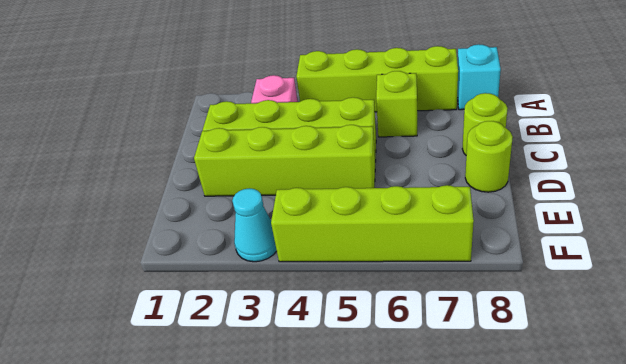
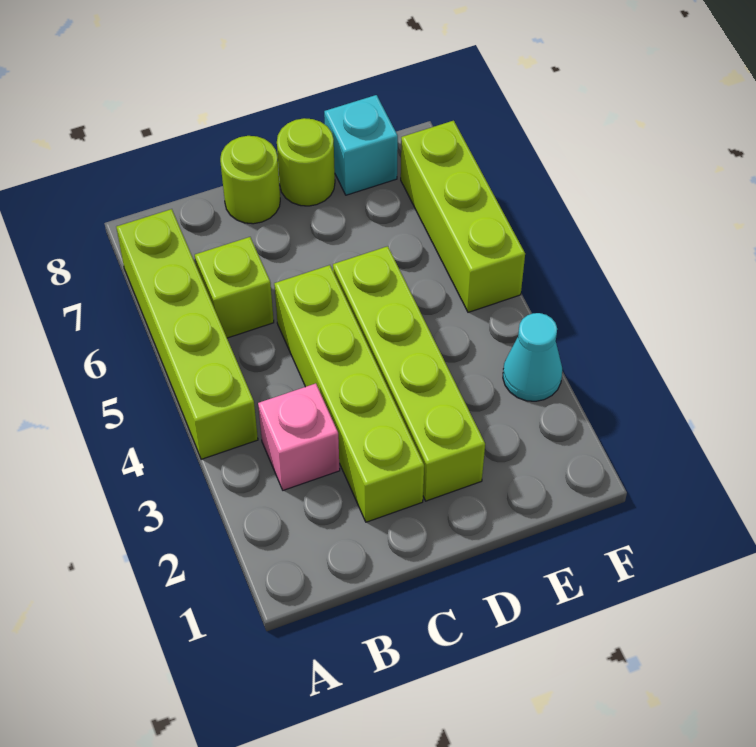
cyan 1x1 brick [457,44,501,110] -> cyan 1x1 brick moved to [324,95,398,195]
lime 1x4 brick [271,185,474,262] -> lime 1x3 brick [401,121,525,312]

